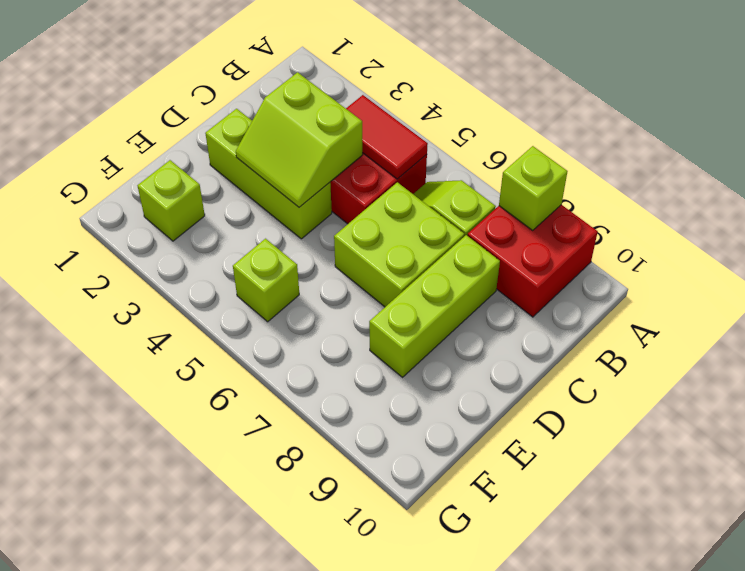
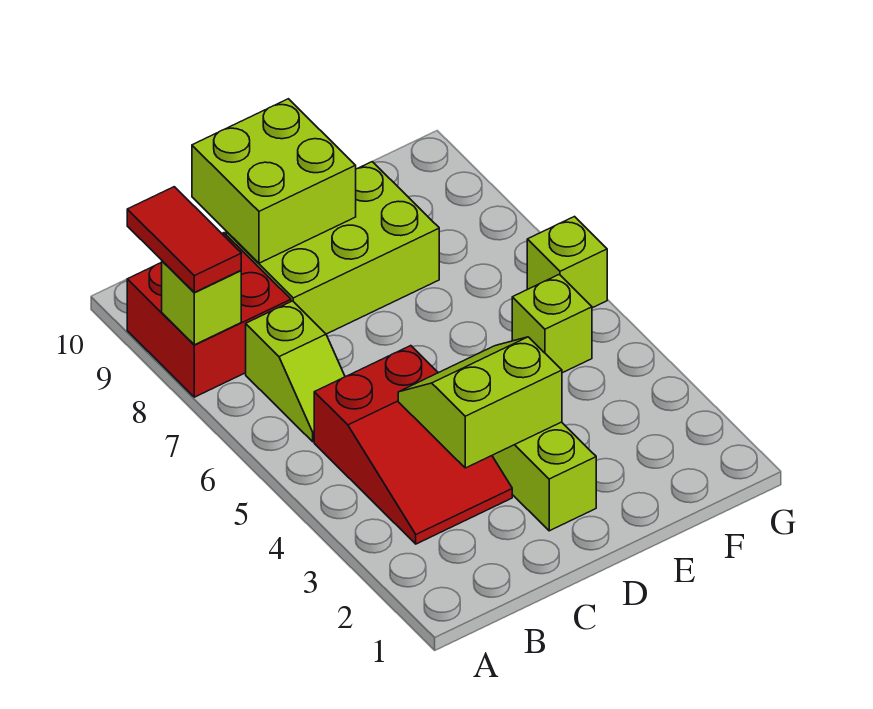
red 1x2 tile [346,95,428,179] -> red 1x2 tile moved to [127,187,241,292]
lime 2x2 slope [236,72,363,207] -> lime 2x2 slope turned to [398,337,562,468]
lime 2x2 brick [334,182,464,307] -> lime 2x2 brick moved to [192,99,356,263]
lime 1x3 brick [369,235,500,377] -> lime 2x3 brick [226,162,439,334]
lime 1x1 brick [138,160,205,241] -> lime 1x1 brick moved to [527,217,607,308]

